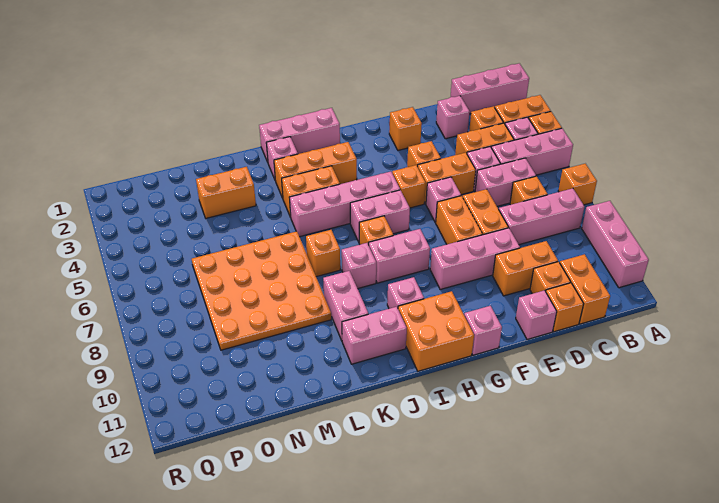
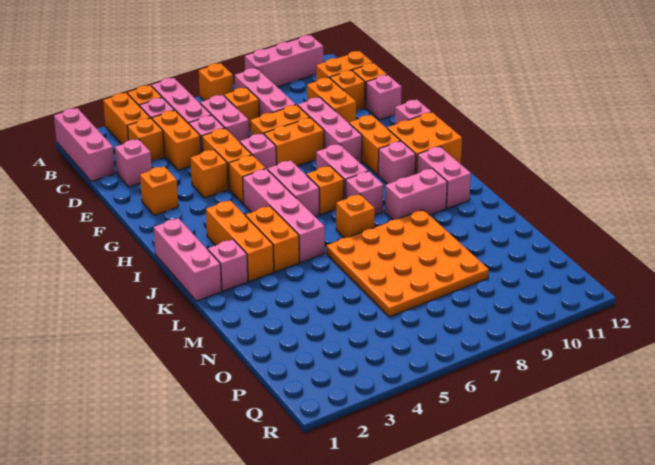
orange 1x2 brick [196,167,256,218] -> orange 1x2 brick moved to [349,115,400,175]

